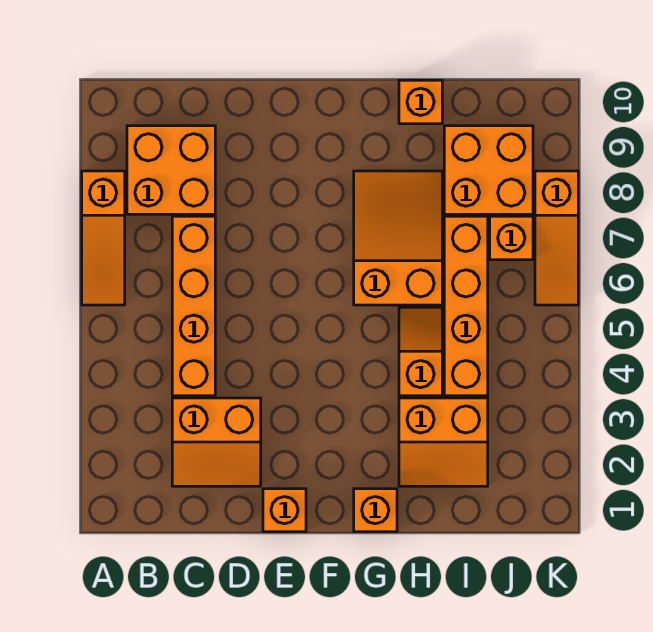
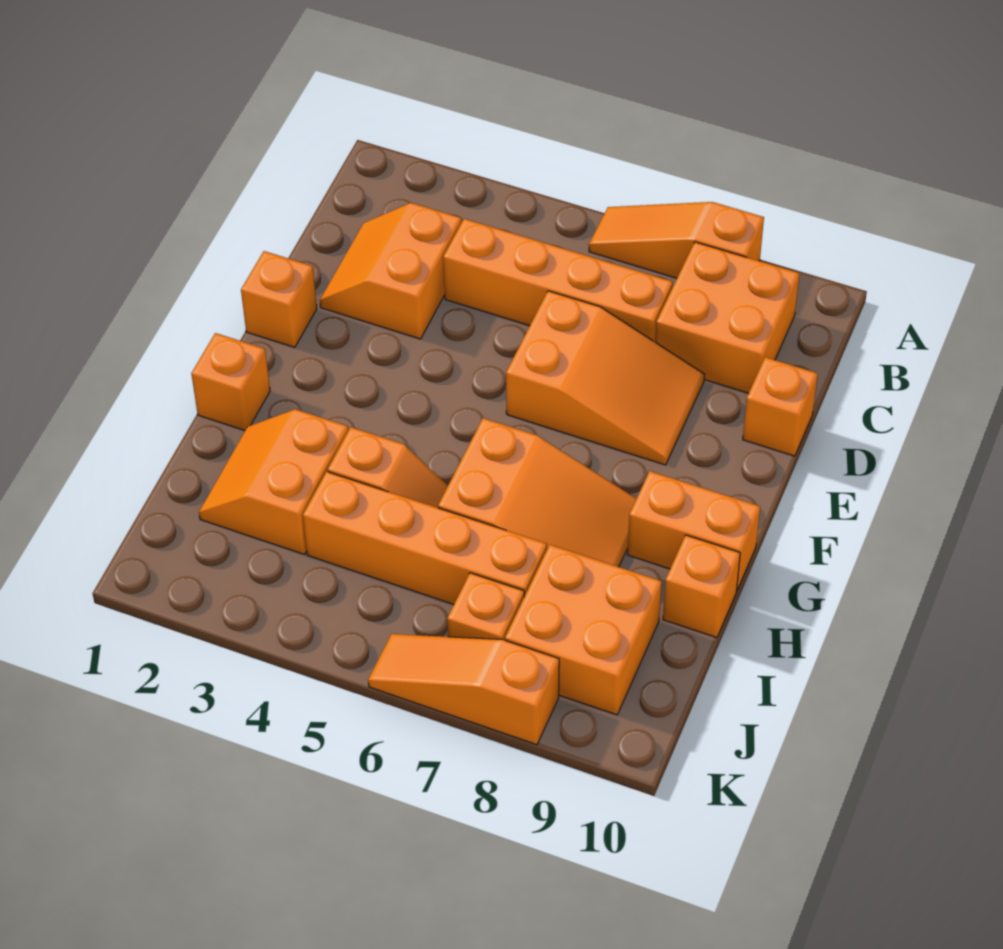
none -> orange 2x3 slope [506,291,705,465]
none -> orange 1x1 brick [743,357,818,456]
none -> orange 1x2 brick [627,471,760,590]

